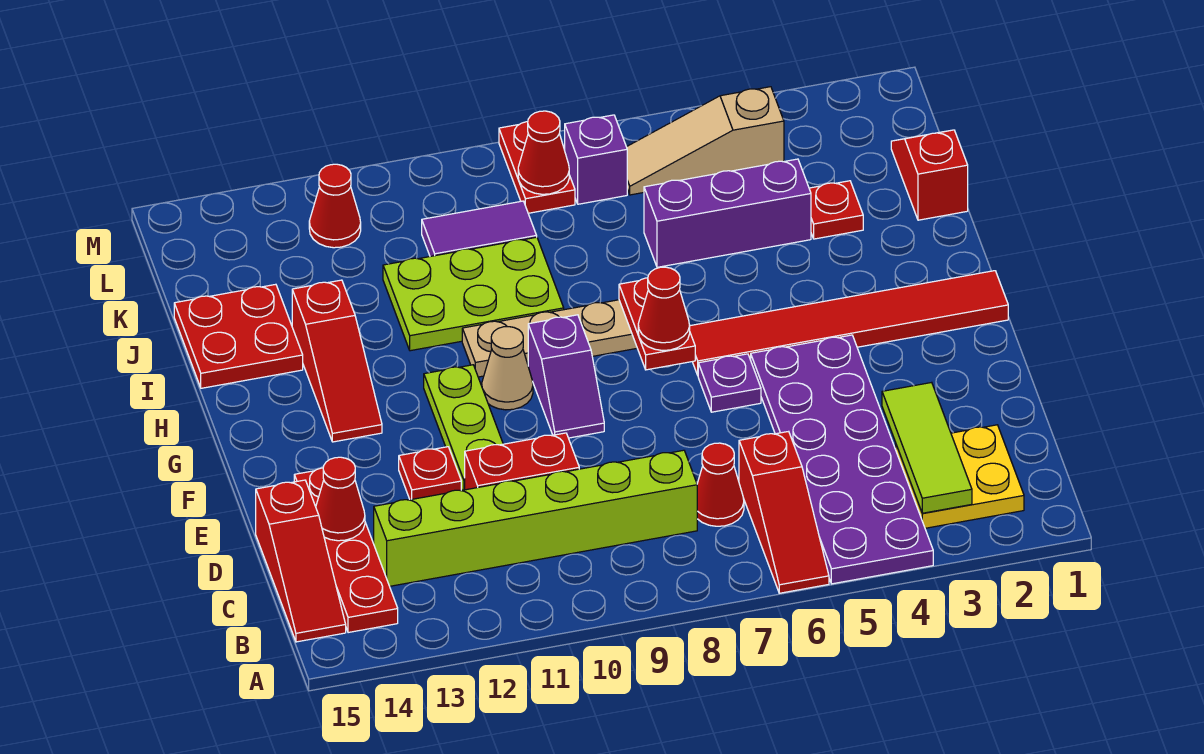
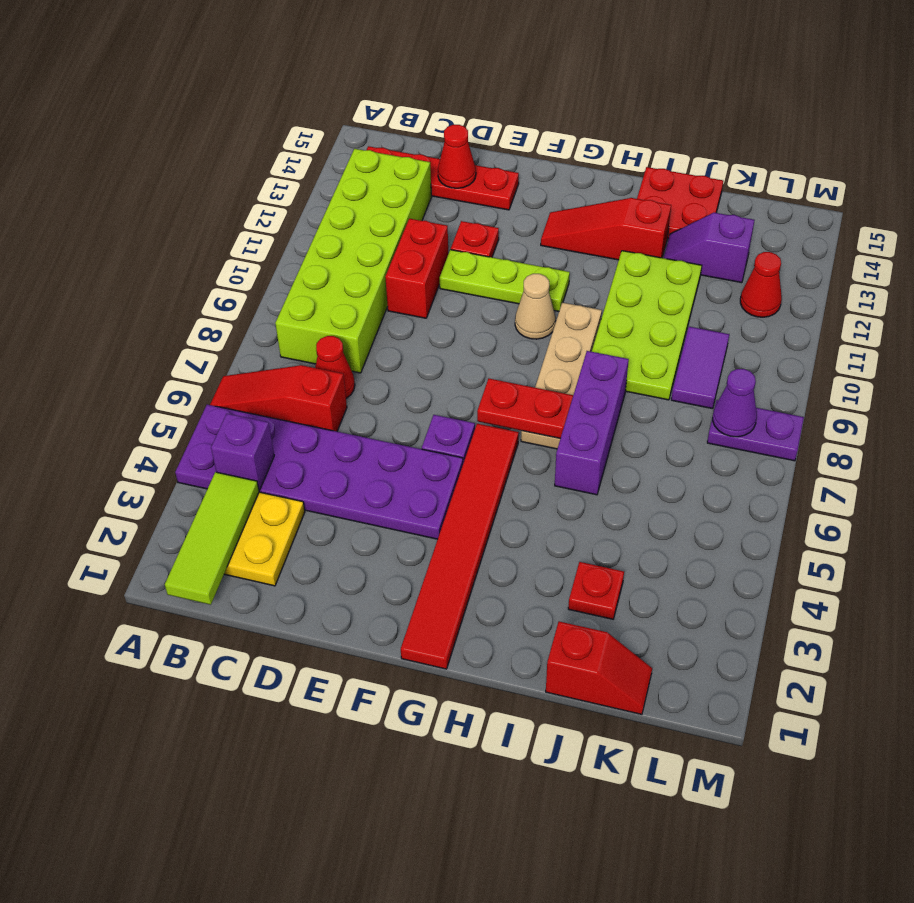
lime 1x3 tile [882,382,972,513] -> lime 1x3 tile turned to [165,472,259,605]
red 1x3 slope [256,480,346,642] -> none
lime 1x6 brick [374,450,697,586] -> lime 2x6 brick [275,149,432,373]
purple 1x2 slope [528,315,604,438] -> purple 1x2 slope moved to [664,213,755,283]
red 1x1 cone [638,267,690,350] -> none
lime 2x3 plate [383,237,564,351] -> lime 2x4 plate [592,251,702,400]
purple 1x3 brick [644,159,811,267] -> purple 1x3 brick moved to [555,351,629,495]
tan 1x3 slope [627,87,784,195] -> none
purple 1x1 brick [565,115,627,204] -> purple 1x1 brick moved to [211,414,274,490]
red 1x2 plate [499,122,575,213] -> purple 1x2 plate [707,400,804,461]
red 1x1 cone [518,111,569,194] -> purple 1x1 cone [713,369,757,437]

